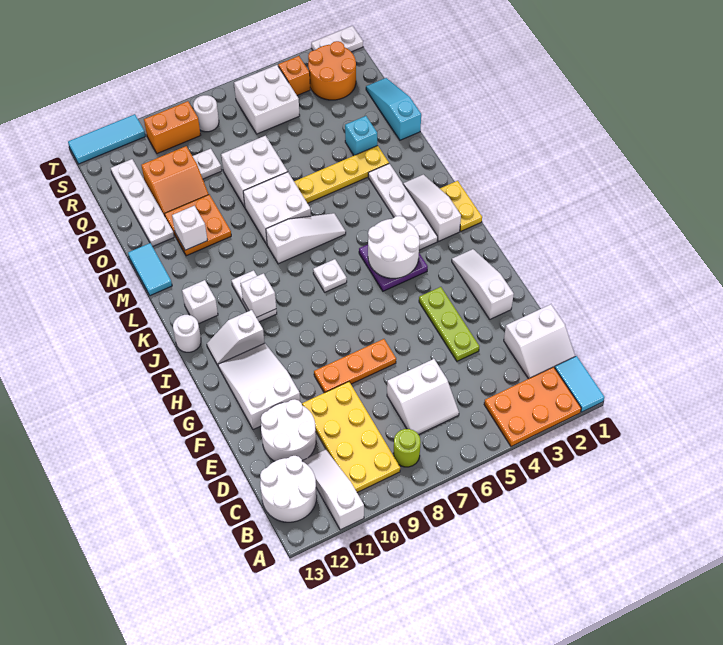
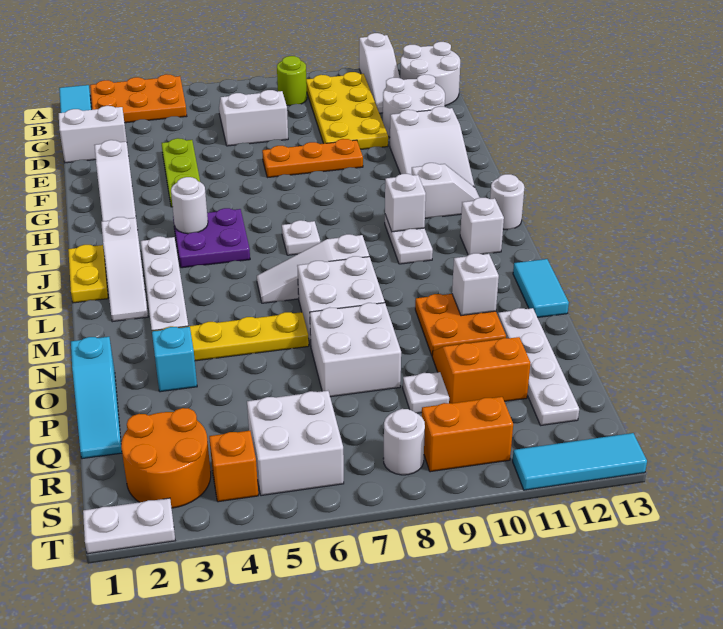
white 2x2 round brick [368,216,420,278] -> white 1x1 round brick [171,177,208,234]

